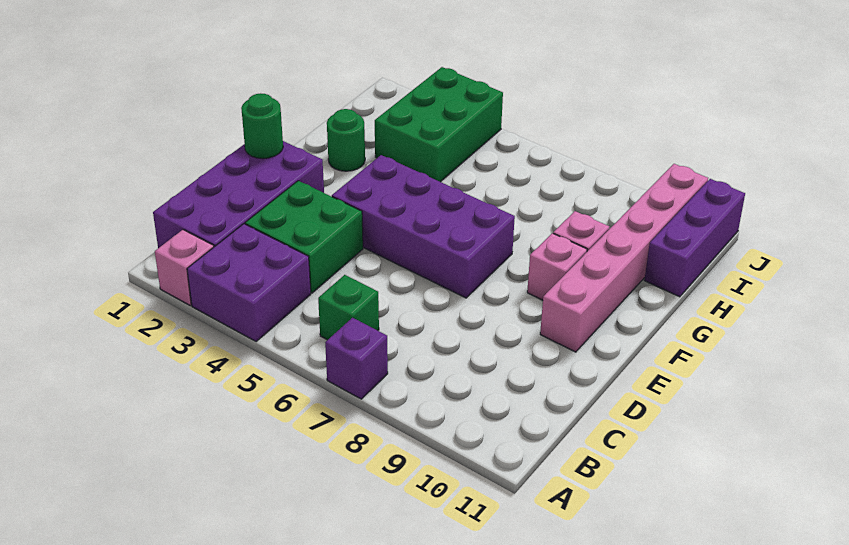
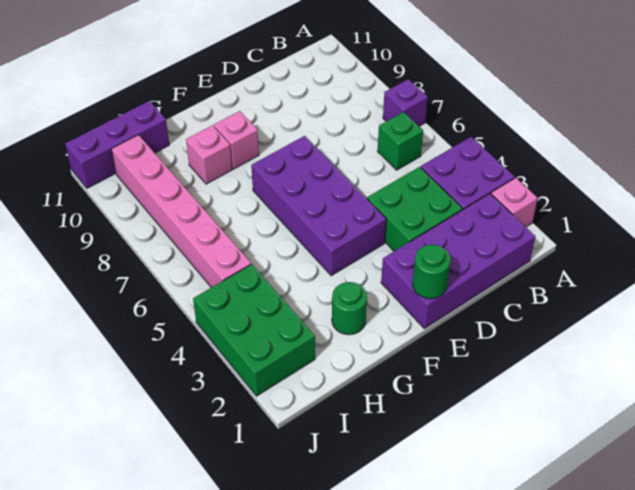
pink 1x6 brick [540,164,708,352] -> pink 1x6 brick turned to [111,135,251,288]
green 2x3 brick [375,67,503,182] -> green 2x3 brick turned to [193,264,315,396]

